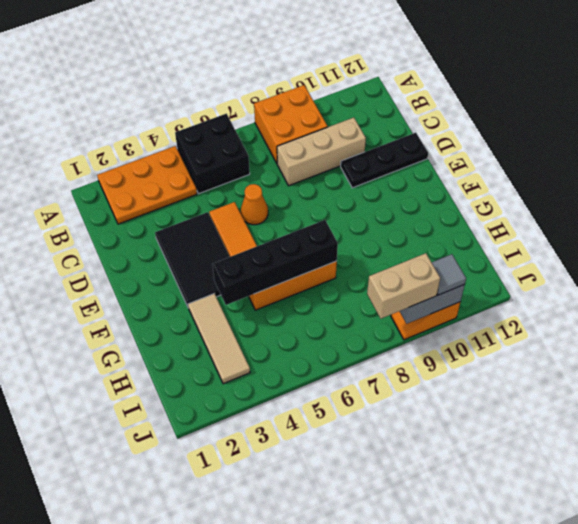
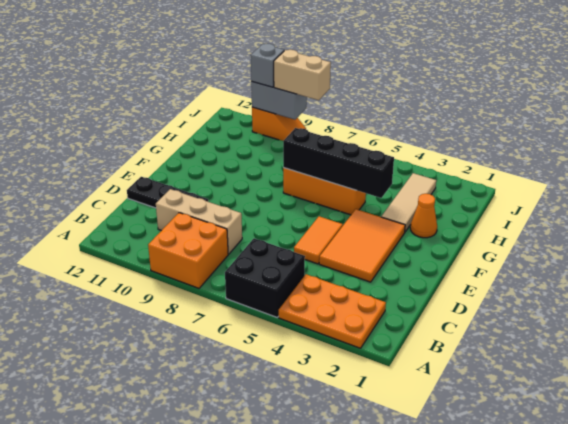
black 2x3 tile [155,212,230,307] -> orange 2x3 tile [319,209,405,282]
orange 1x1 cone [241,184,268,225] -> orange 1x1 cone moved to [410,194,437,238]
grey 1x1 tile [432,254,466,295] -> grey 1x1 brick [251,43,284,87]

